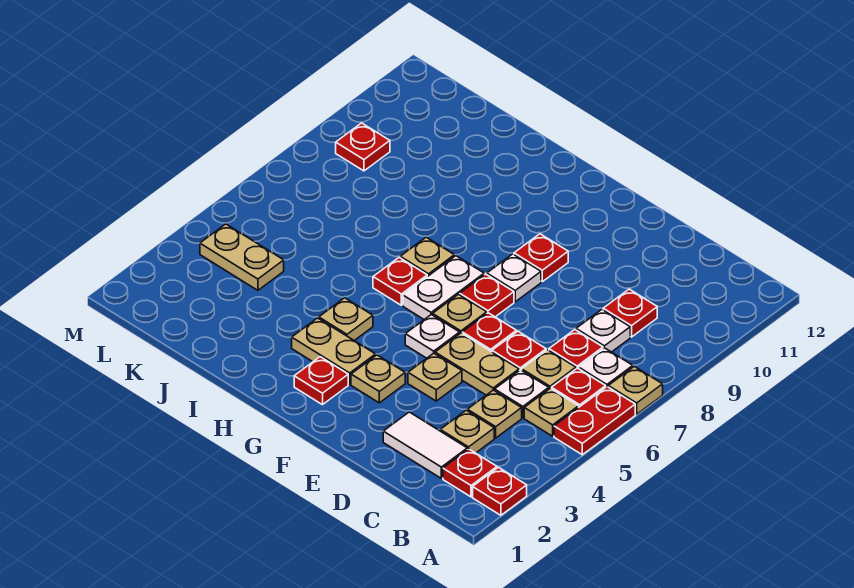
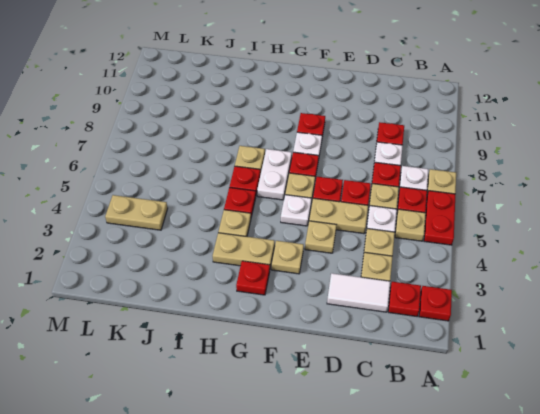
red 1x1 plate [336,123,390,171] -> red 1x1 plate moved to [224,187,256,217]

